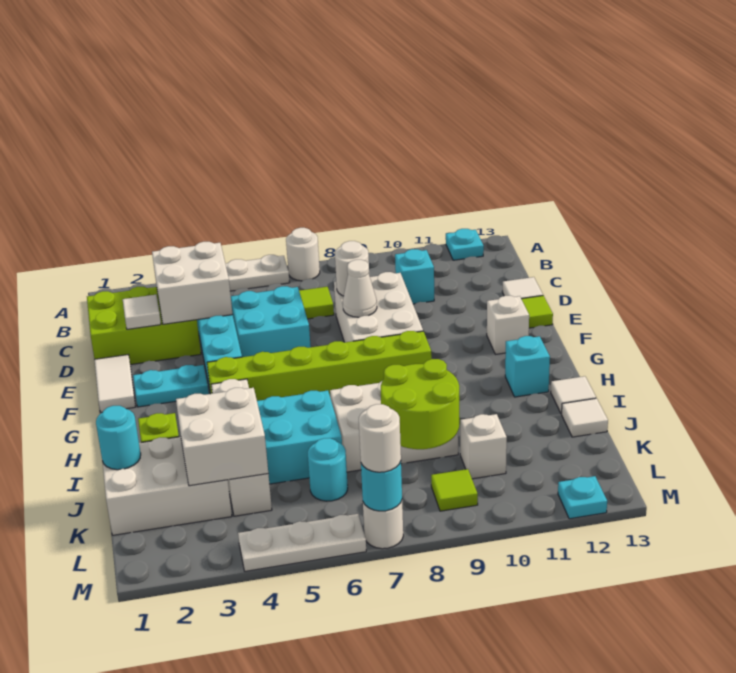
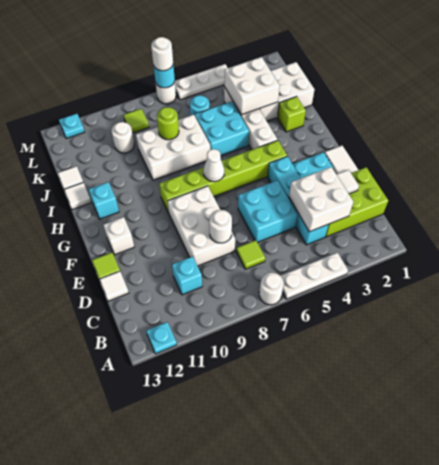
white 1x1 cone [343,260,377,317] -> white 1x1 cone moved to [203,149,224,182]
cyan 1x1 round brick [96,406,141,470] -> none
lime 2x2 round brick [381,359,459,449] -> lime 1x1 round brick [157,107,179,140]
white 1x1 brick [460,414,507,479] -> white 1x1 round brick [111,122,134,153]

